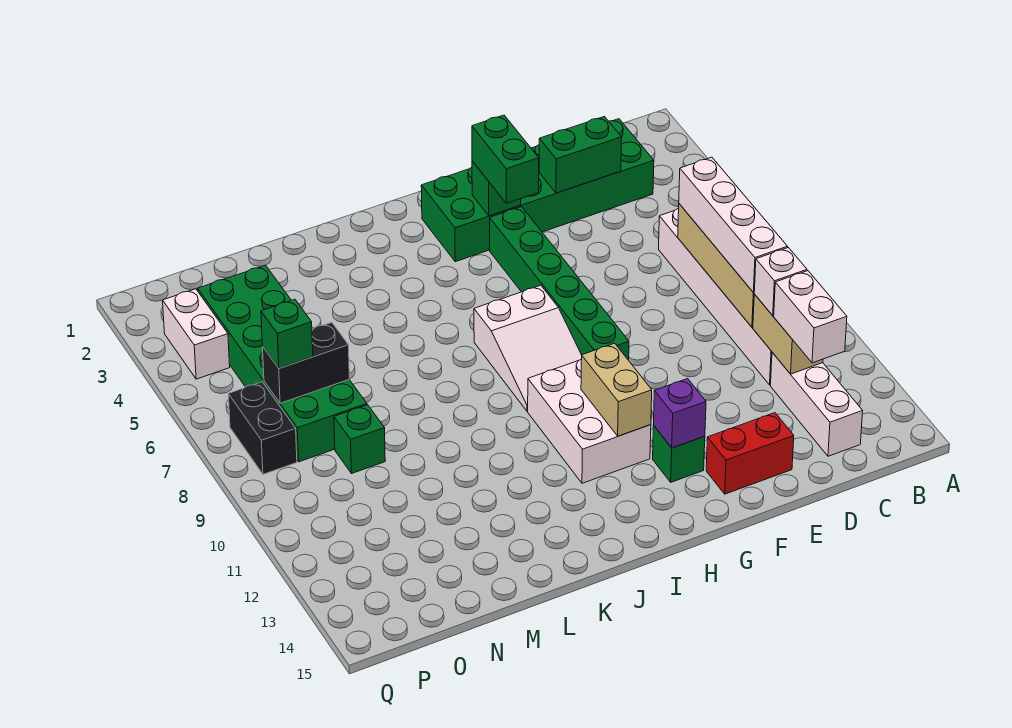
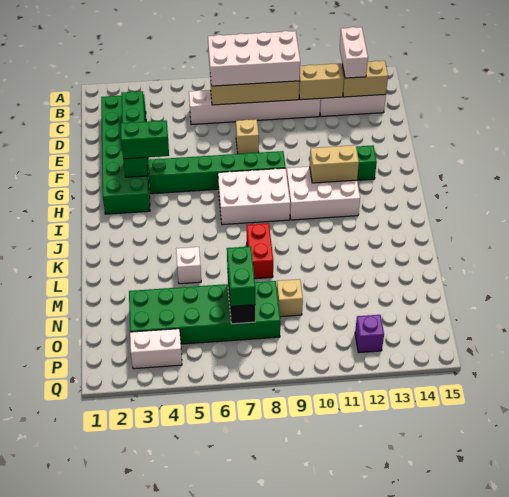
white 1x4 brick [679,157,788,293] -> white 2x4 brick [208,31,300,86]
white 1x1 brick [754,248,807,316] -> white 1x1 brick moved to [176,247,201,284]
white 1x2 brick [774,271,847,363] -> white 1x2 brick turned to [340,27,368,78]
none -> tan 1x2 brick [342,61,388,97]
none -> tan 1x1 brick [236,119,259,154]
red 1x2 brick [706,413,794,494] -> red 1x2 brick moved to [247,223,273,279]
purple 1x1 brick [654,379,706,448] -> purple 1x1 brick moved to [355,315,384,353]
white 2x3 slope [474,285,582,411] -> white 2x3 brick [218,168,290,225]
green 1x1 brick [334,405,385,473] -> tan 1x1 brick [277,279,303,317]
green 1x1 brick [261,299,313,368] -> green 1x2 brick [227,246,255,306]
black 1x2 brick [228,382,297,474] -> none

